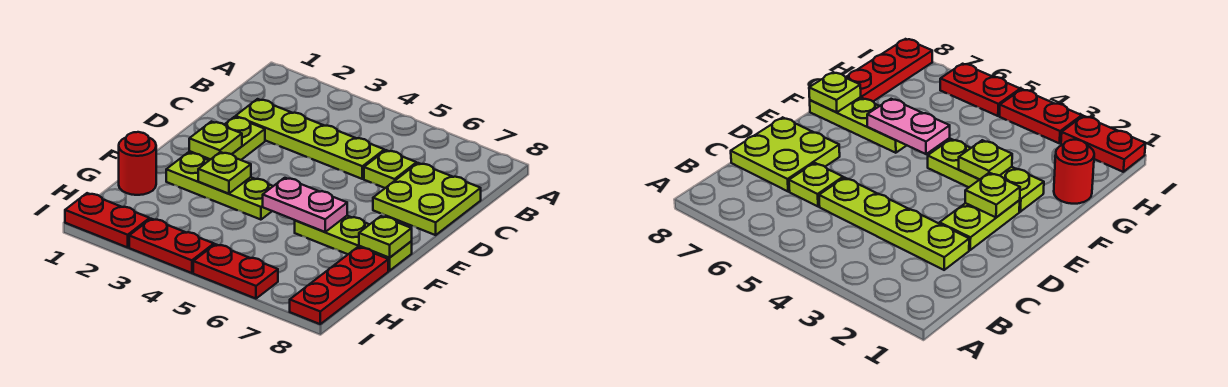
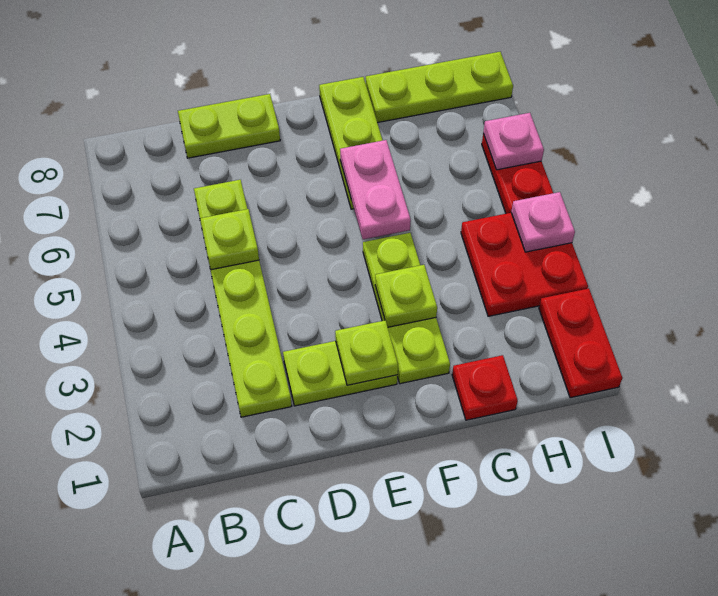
lime 2x2 plate [373,163,481,235] -> lime 1x2 plate [178,94,280,158]
lime 1x1 plate [359,216,412,258] -> lime 1x1 plate moved to [200,209,259,270]
red 1x1 round brick [119,132,156,195] -> red 1x1 plate [452,355,518,420]
red 1x3 plate [290,247,388,324] -> lime 1x3 plate [366,52,513,123]
red 1x2 plate [129,219,214,273] -> red 2x2 plate [461,213,588,316]
none -> pink 1x1 plate [511,192,575,252]
none -> pink 1x1 plate [483,113,544,170]

